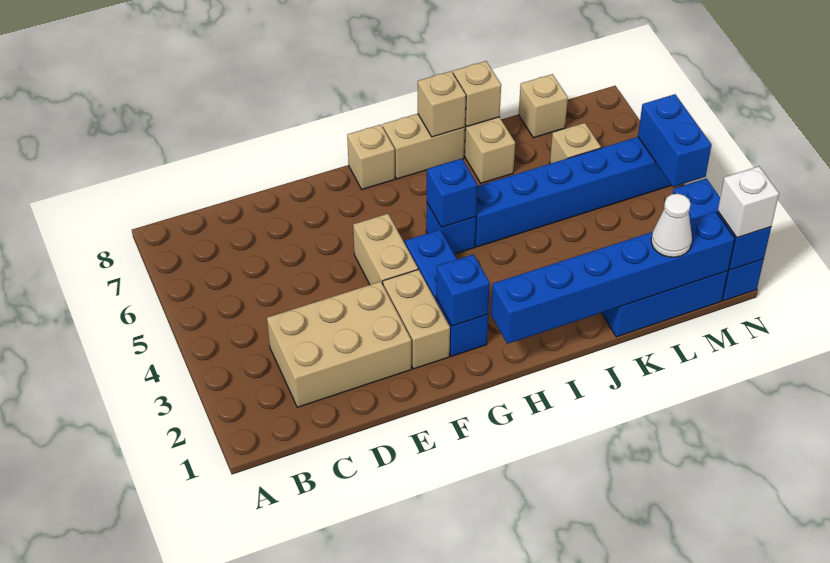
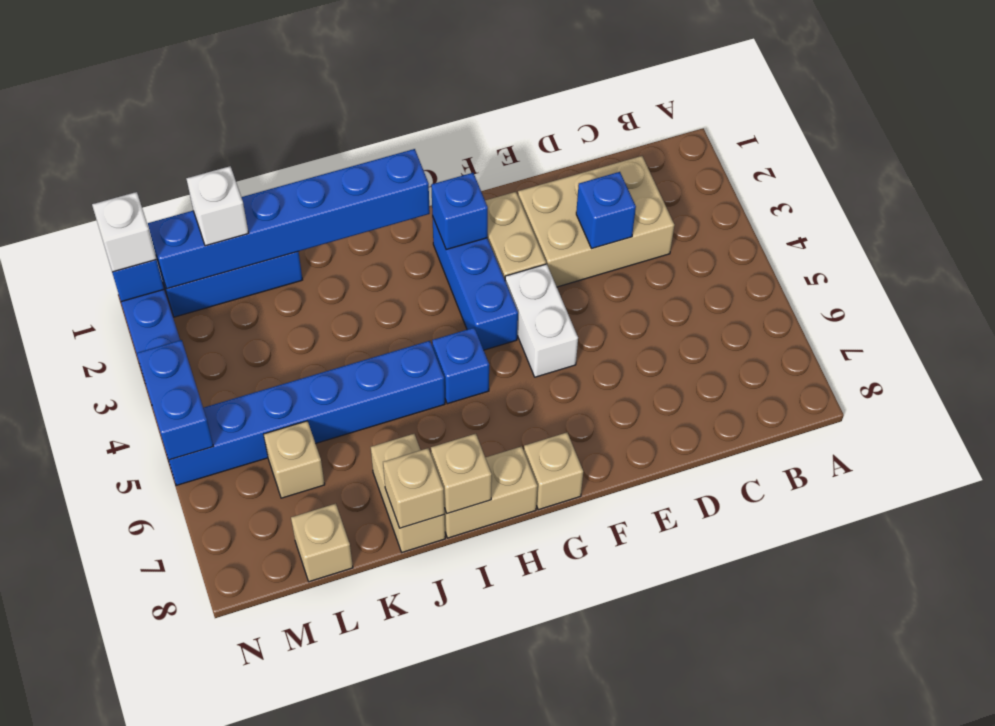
tan 1x2 brick [353,214,418,285] -> white 1x2 brick [505,264,578,377]
blue 1x1 brick [427,159,477,227] -> blue 1x1 brick moved to [576,172,636,249]
white 1x1 cone [651,194,692,257] -> white 1x1 brick [186,166,248,246]

